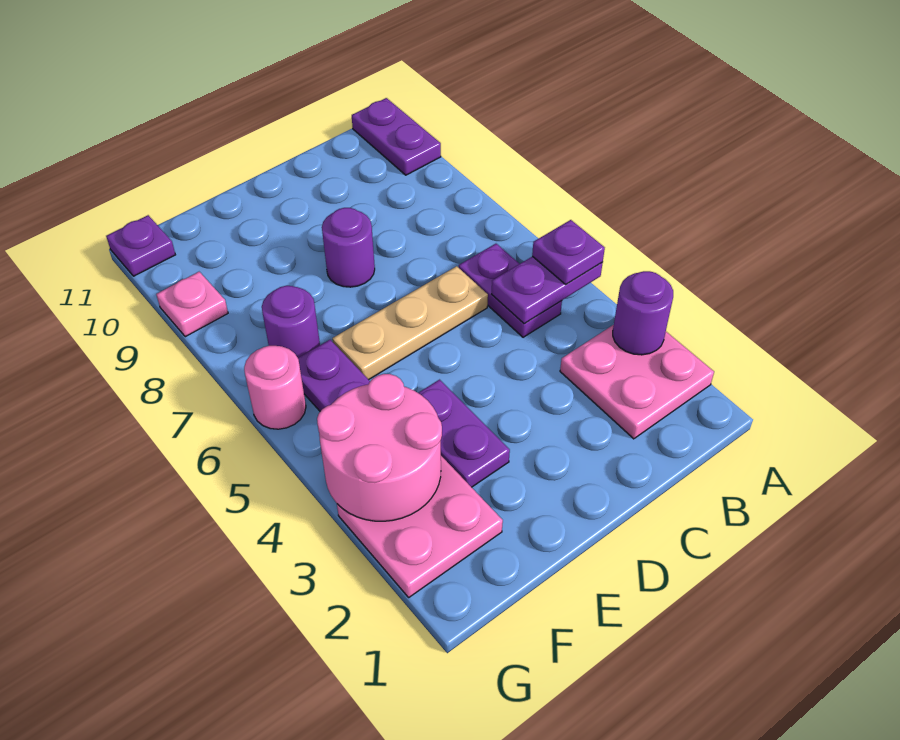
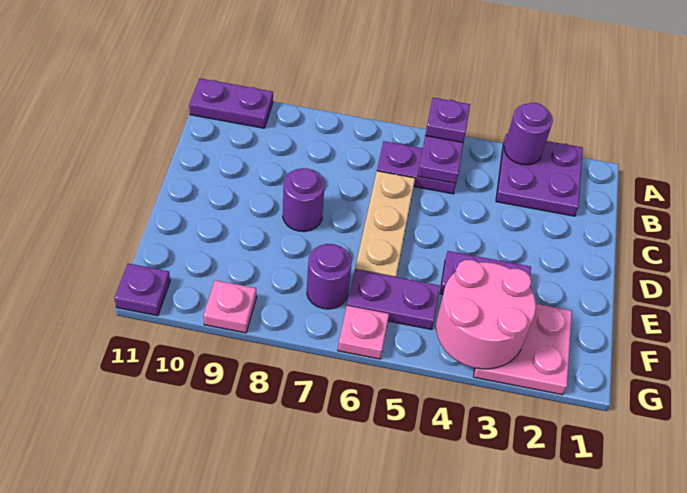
pink 2x2 plate [560,325,714,439] -> purple 2x2 plate [496,134,583,216]
pink 1x1 round brick [244,346,306,429] -> pink 1x1 plate [338,306,389,359]

